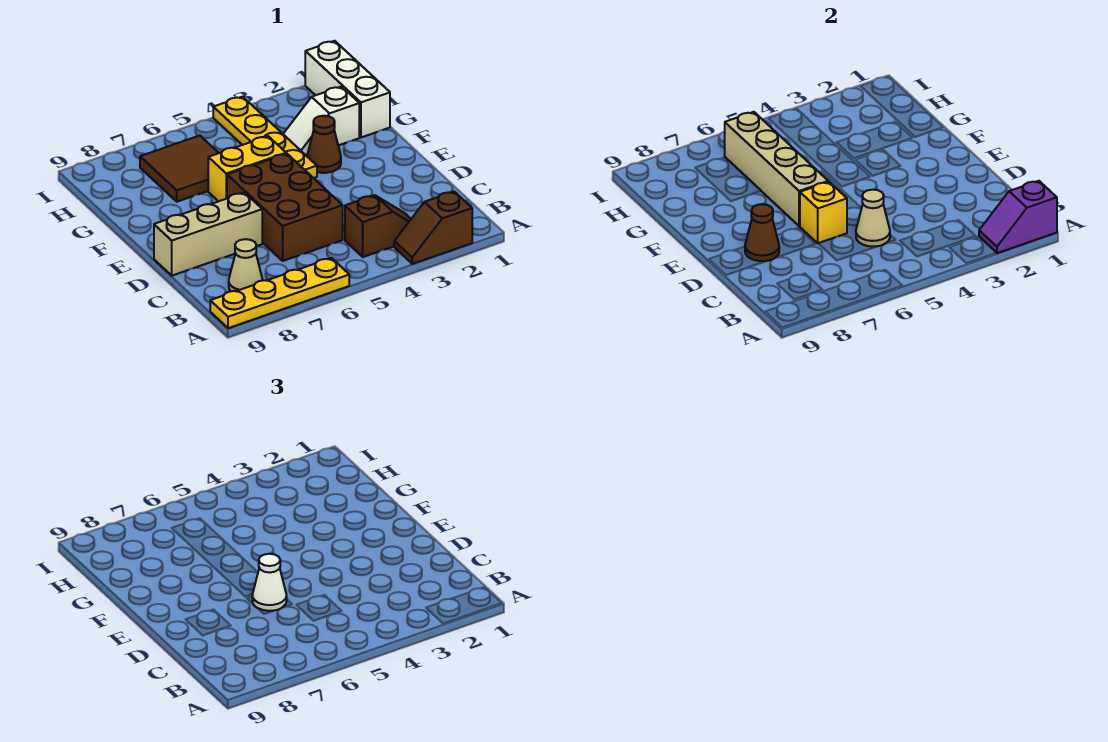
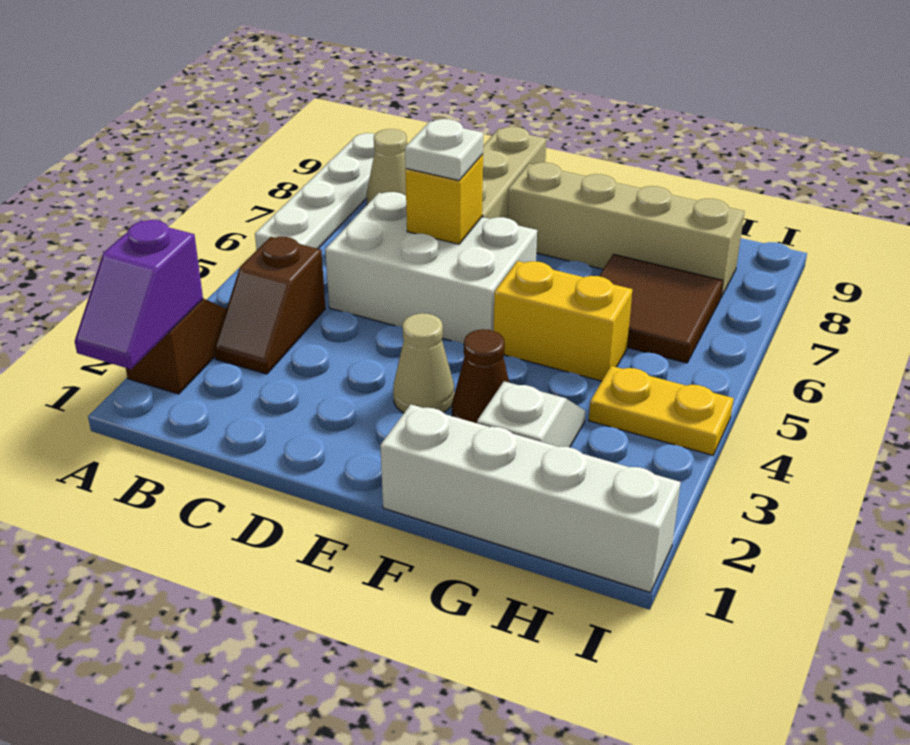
purple 1x2 slope [979,181,1057,253] -> purple 1x2 slope turned to [75,220,203,369]
yellow 1x4 plate [210,258,349,328] -> white 1x4 plate [255,133,375,250]
brown 2x3 brick [227,154,343,261] -> white 2x3 brick [325,192,537,344]
tan 1x1 cone [856,190,890,246] -> tan 1x1 cone moved to [393,313,454,413]
white 1x1 cone [252,554,287,611] -> white 1x1 plate [405,119,483,180]
brown 1x1 cone [745,204,779,261] -> none
tan 1x4 brick [725,112,828,226] -> tan 1x4 brick moved to [508,162,745,297]
yellow 1x4 plate [213,97,317,178] -> yellow 1x2 plate [589,366,734,455]
yellow 1x2 brick [208,136,286,202] -> yellow 1x2 brick turned to [494,261,632,381]
white 1x3 brick [305,41,390,137] -> white 1x4 brick [380,404,681,593]

